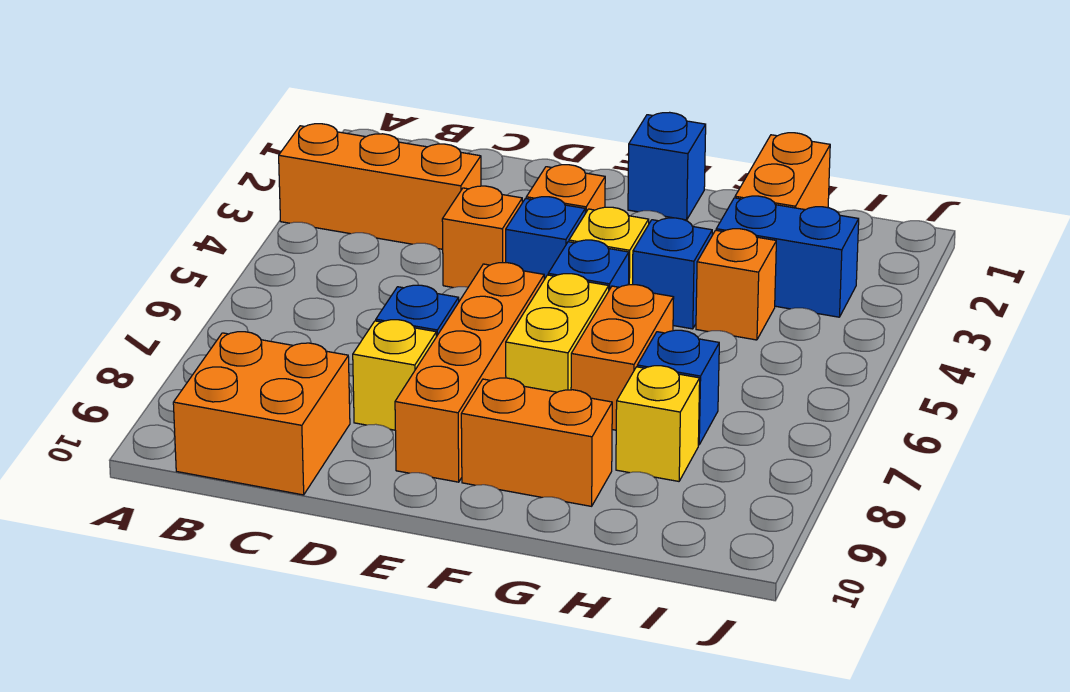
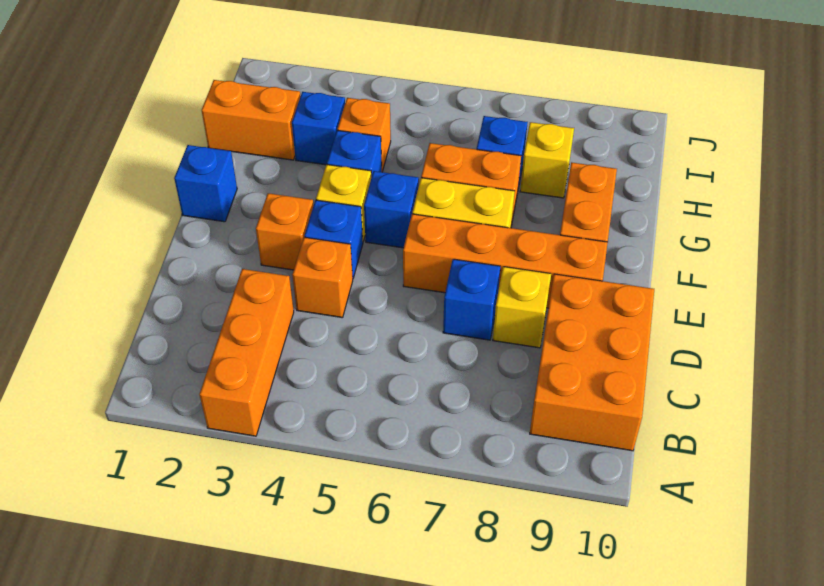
orange 2x2 brick [173,332,350,495] -> orange 2x3 brick [530,274,654,451]
blue 1x2 brick [716,196,859,317] -> blue 1x1 brick [292,92,345,165]

